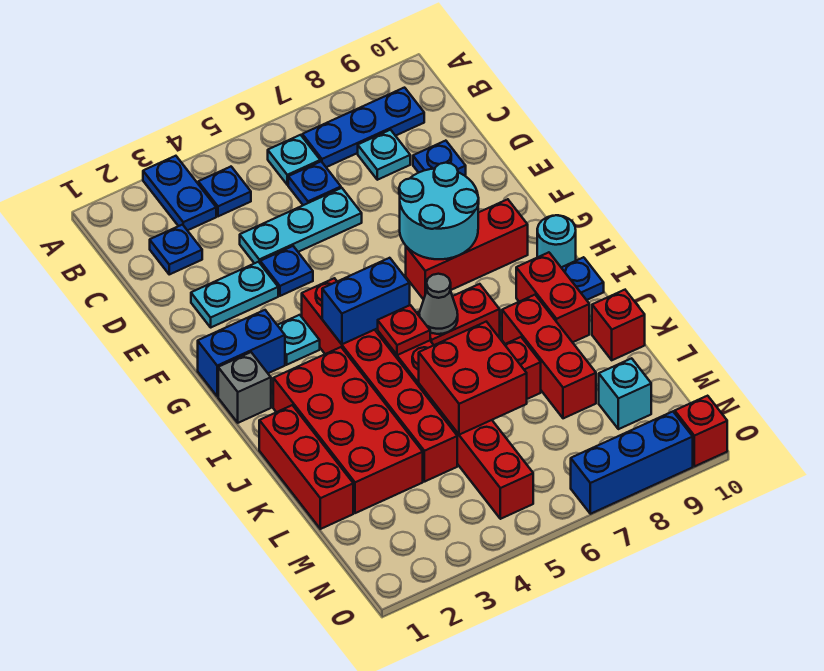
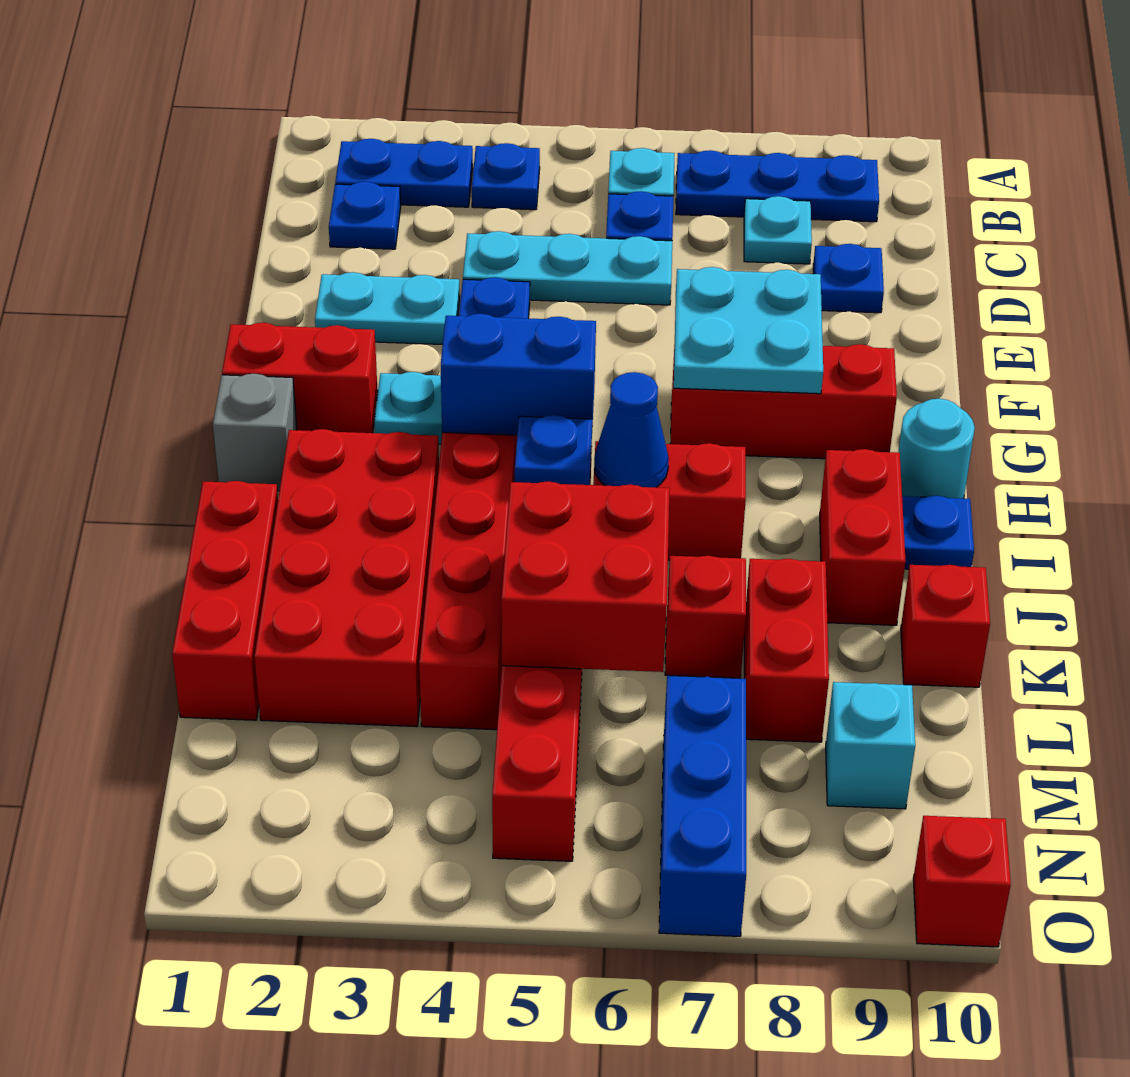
blue 1x2 plate [143,156,216,231] -> blue 1x2 plate turned to [335,139,473,207]
cyan 2x2 round brick [399,163,479,259] -> cyan 2x2 plate [674,267,823,394]
blue 1x2 brick [198,310,285,396] -> red 1x2 brick [222,323,378,433]
red 1x1 plate [378,305,430,355] -> blue 1x1 plate [515,415,592,485]
grey 1x1 cone [419,274,458,334] -> blue 1x1 cone [594,372,669,487]
red 1x3 brick [502,295,596,418] -> red 1x2 brick [744,559,829,742]
blue 1x3 brick [571,412,693,514] -> blue 1x3 brick turned to [659,676,746,936]

